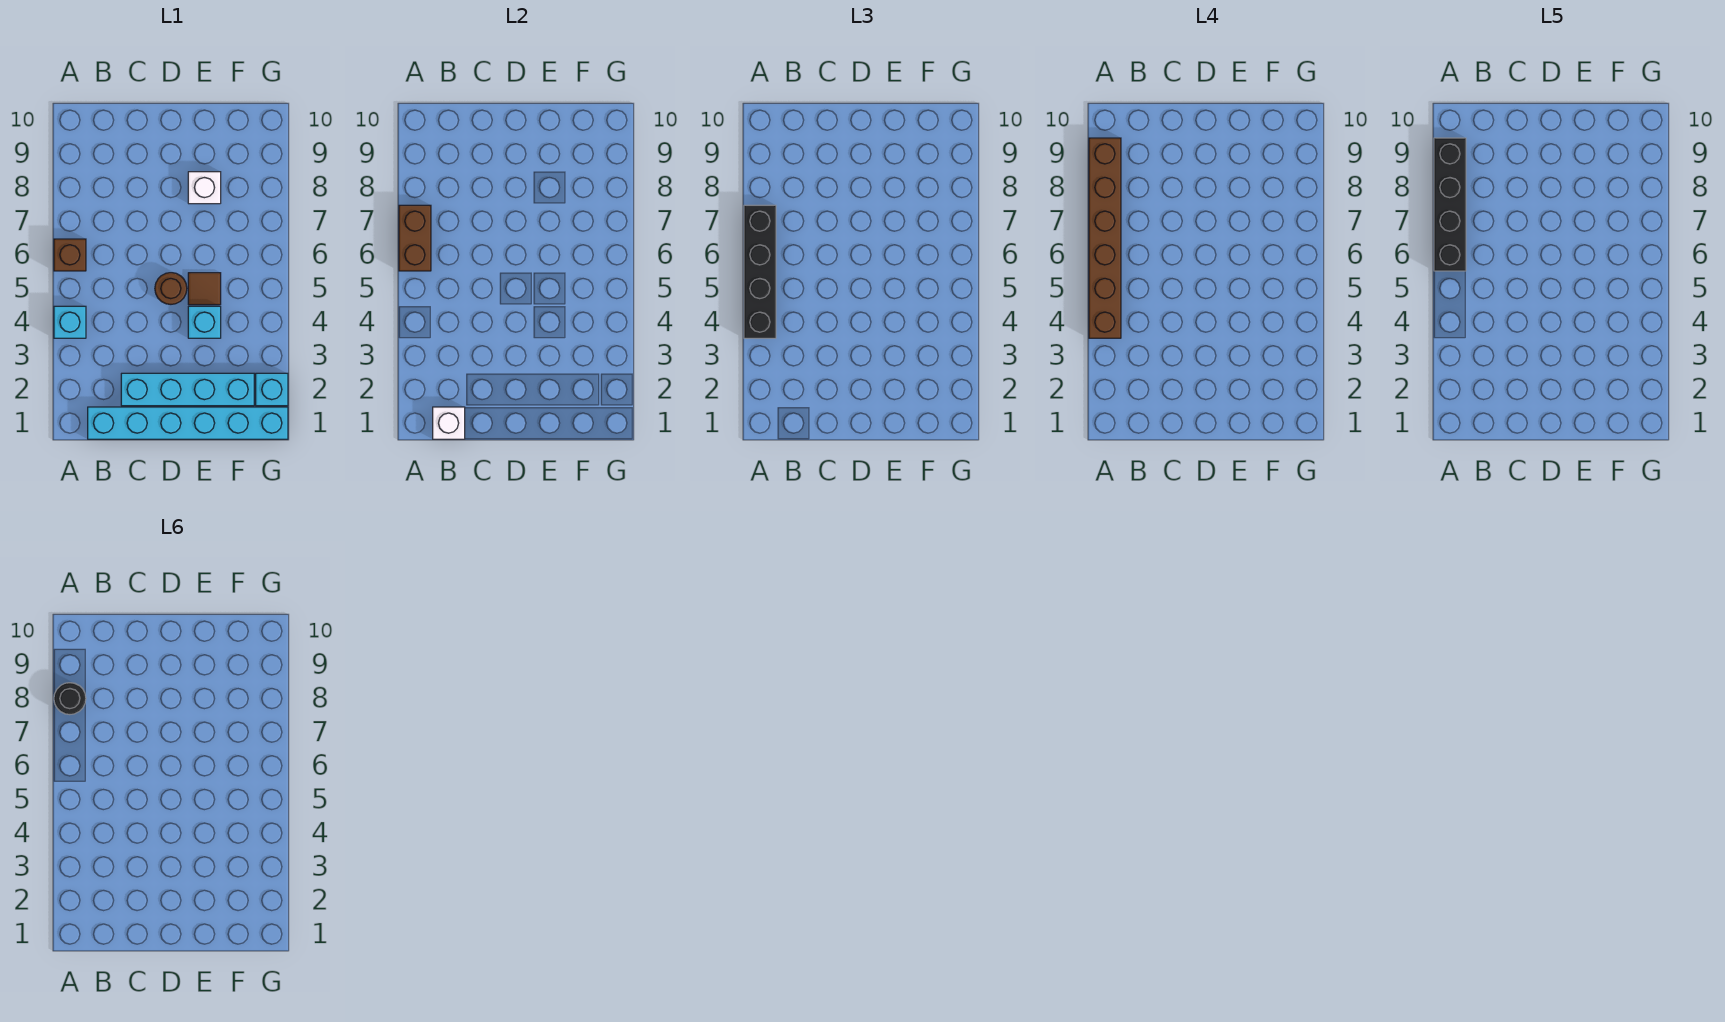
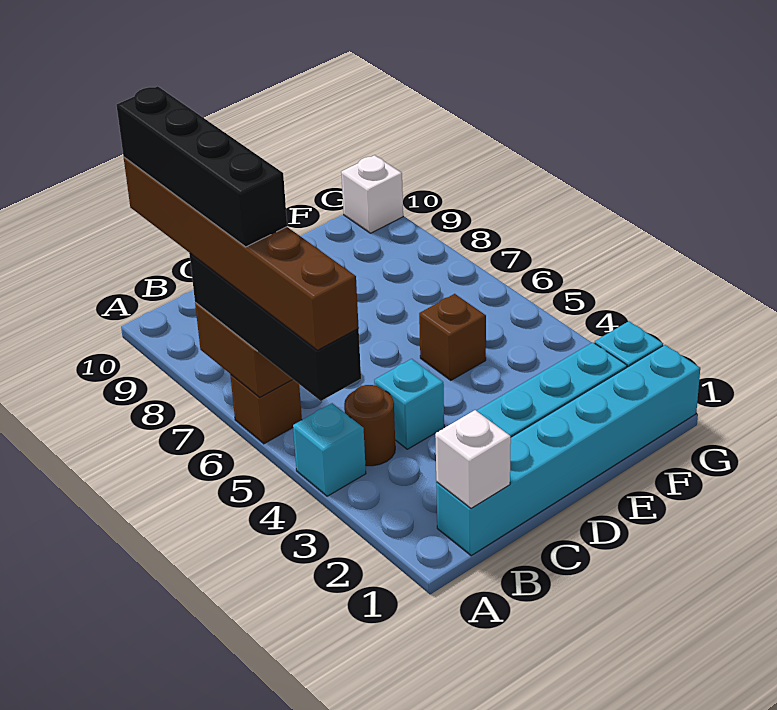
black 1x1 round brick [54,683,86,715] -> none
brown 1x1 round brick [155,273,187,304] -> brown 1x1 round brick moved to [344,385,395,466]
cyan 1x1 brick [188,306,221,338] -> cyan 1x1 brick moved to [374,359,444,449]
brown 1x1 tile [188,273,221,305] -> brown 1x1 brick [419,294,486,380]
white 1x1 brick [188,172,221,204] -> white 1x1 brick moved to [341,155,403,233]

